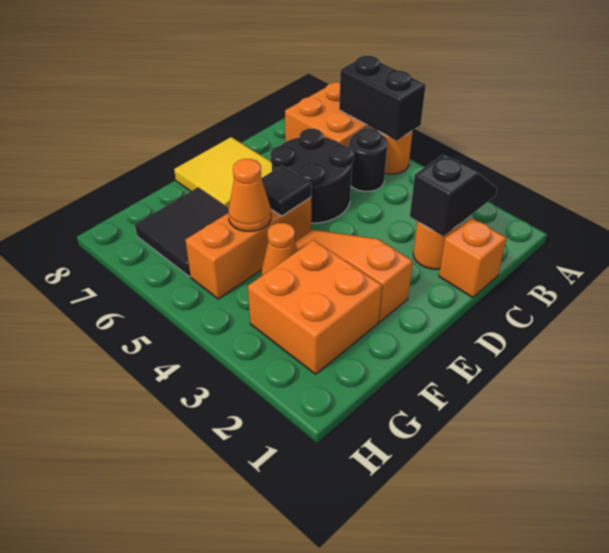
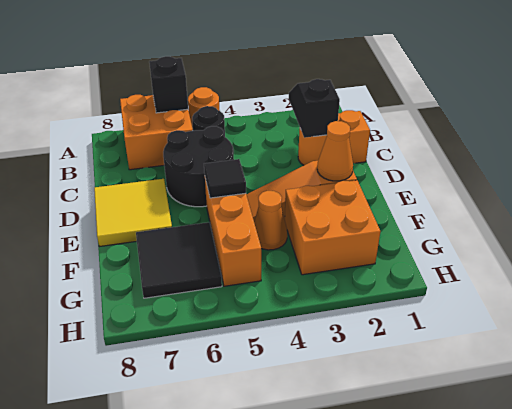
black 1x2 brick [339,56,426,141] -> black 1x1 brick [149,56,188,113]
orange 1x1 cone [228,159,271,231] -> orange 1x1 cone moved to [317,121,353,181]

